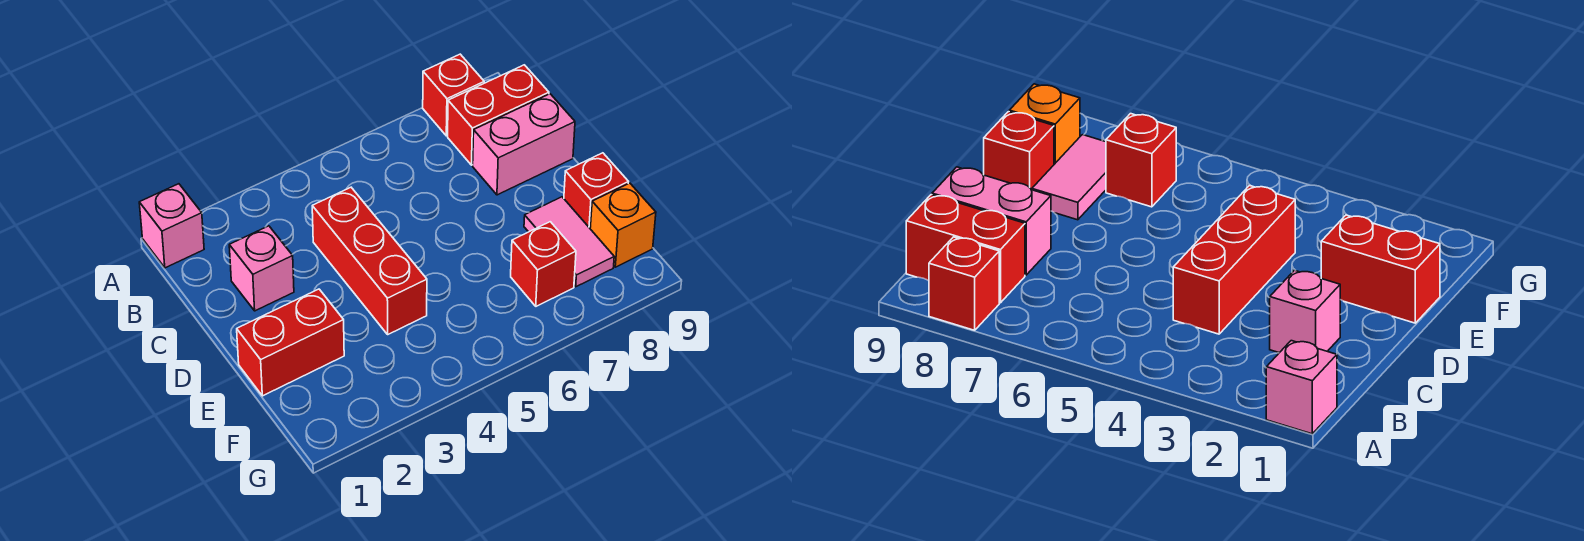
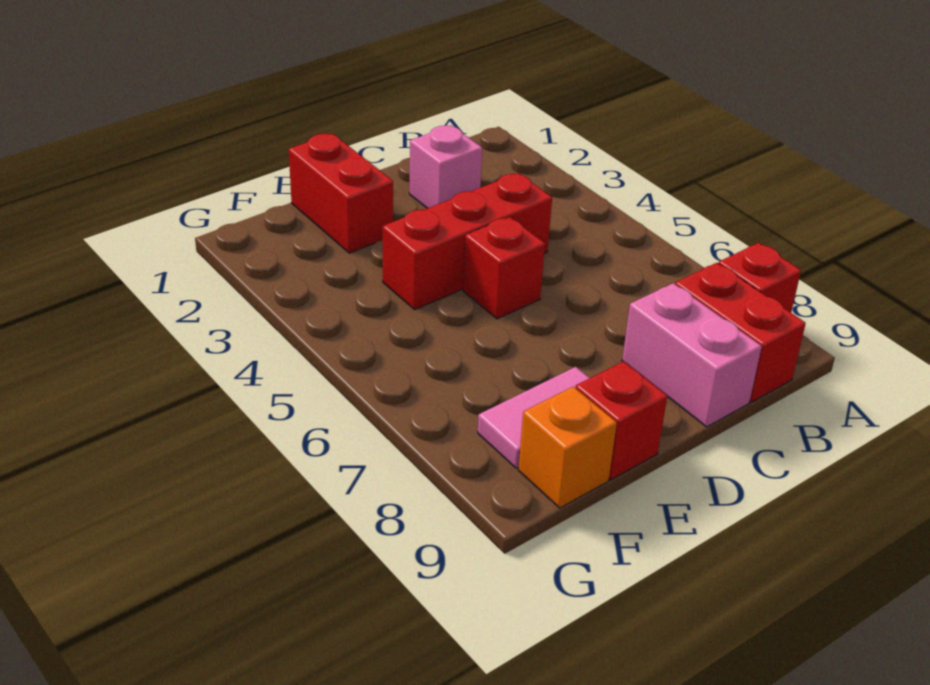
pink 1x1 brick [139,184,204,268] -> none
red 1x1 brick [511,222,576,306] -> red 1x1 brick moved to [463,217,545,319]

